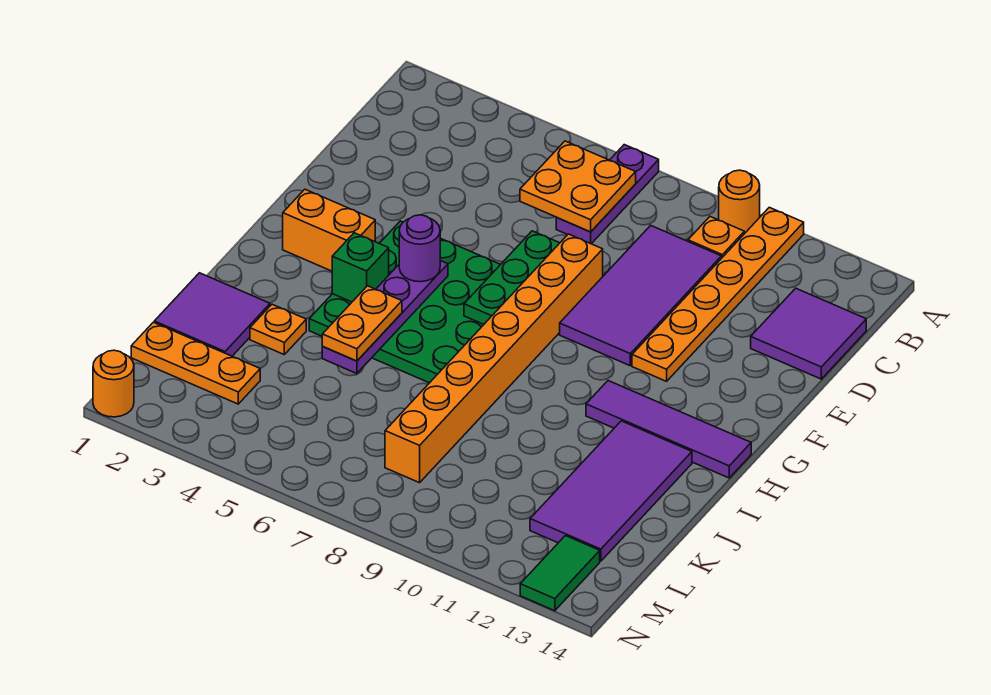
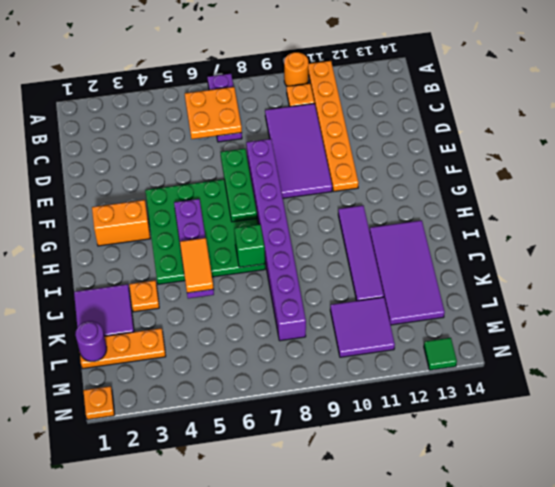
purple 2x2 tile [751,288,866,379] -> purple 2x2 tile moved to [330,297,395,357]
orange 1x8 brick [385,234,603,483] -> purple 1x8 brick [246,139,306,341]
purple 1x1 round brick [399,215,440,282] -> purple 1x1 round brick moved to [75,321,107,361]
green 1x1 brick [332,233,389,302] -> green 1x1 brick moved to [234,224,265,267]
purple 1x4 tile [586,381,751,478] -> purple 1x4 tile turned to [338,205,384,301]
orange 1x2 plate [322,286,402,361] -> orange 1x2 tile [180,238,213,293]
green 1x2 tile [520,536,600,611] -> green 1x1 tile [424,338,457,370]
orange 1x1 round brick [93,350,134,417] -> orange 1x1 plate [83,386,114,420]

